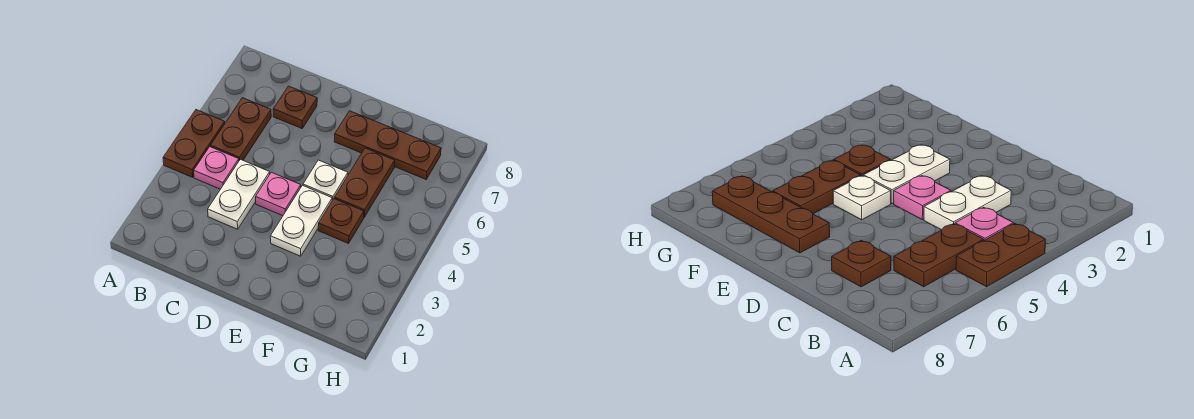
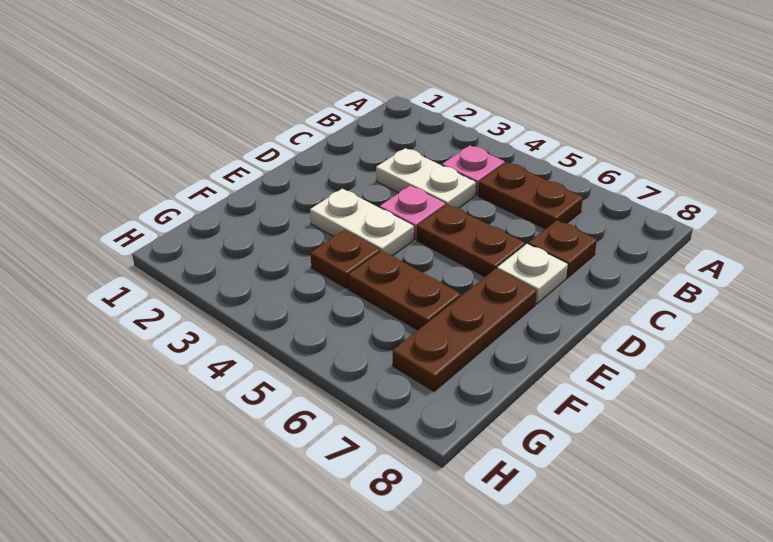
brown 1x2 plate [163,110,225,177] -> brown 1x2 plate moved to [417,204,525,277]
white 1x1 plate [303,160,348,200] -> white 1x1 plate moved to [497,244,568,304]

